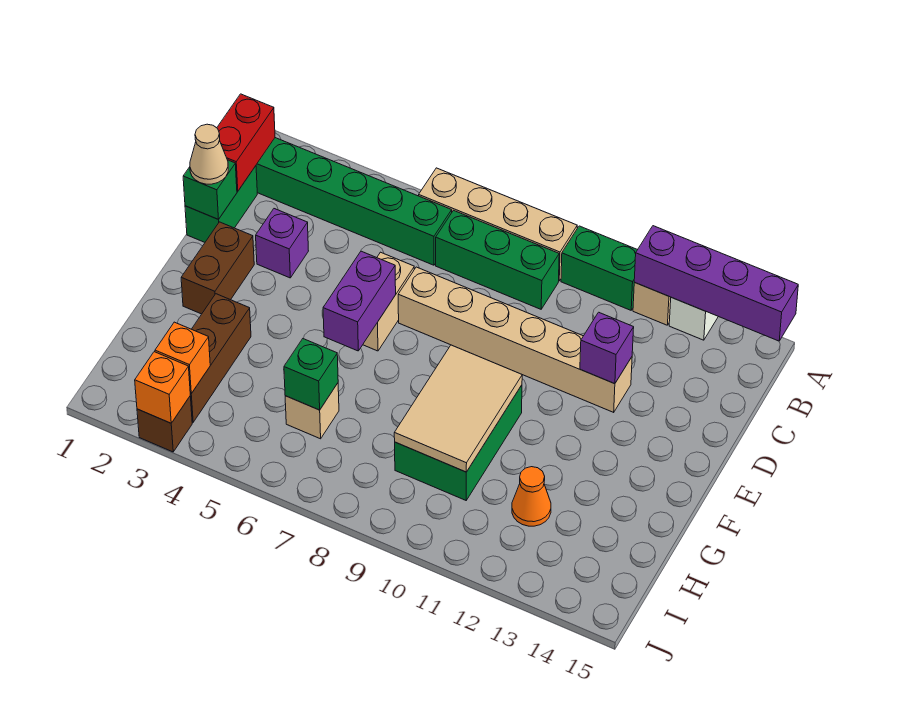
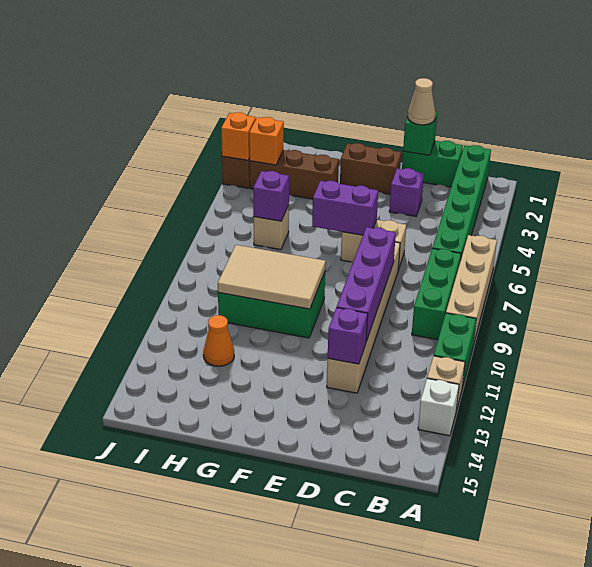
purple 1x4 brick [634,226,798,341] -> purple 1x4 brick moved to [337,227,396,341]
red 1x2 brick [217,94,275,191] -> none
green 1x1 brick [284,339,338,410] -> purple 1x1 brick [253,171,289,221]

